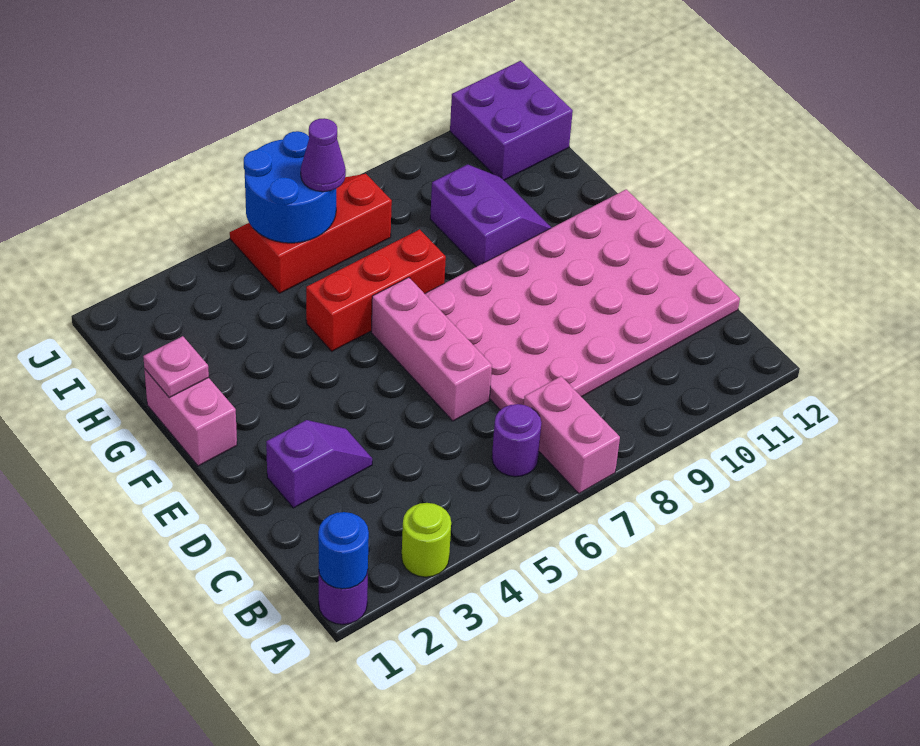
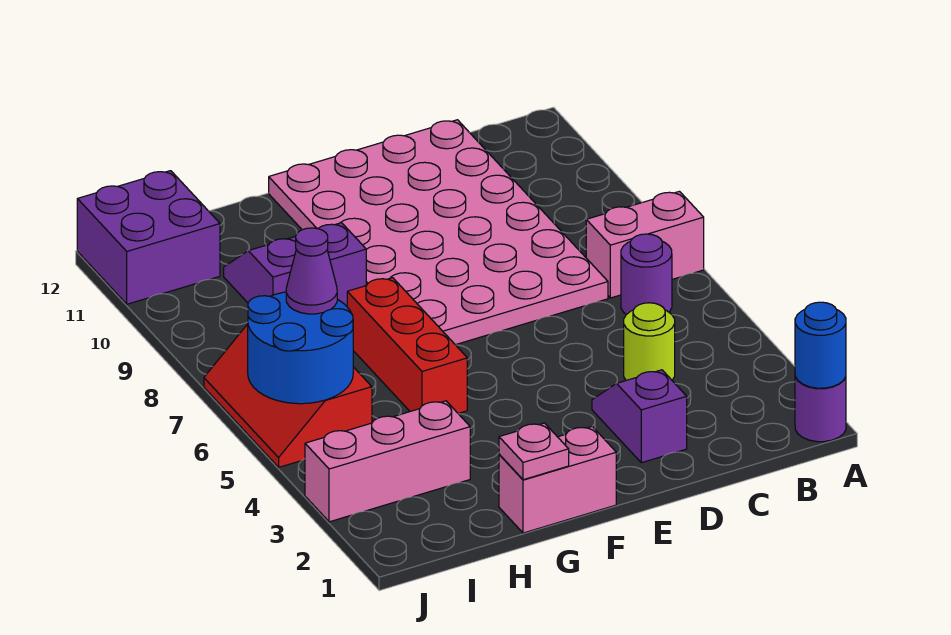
lime 1x1 round brick [402,503,451,577] -> lime 1x1 round brick moved to [624,303,675,380]
pink 1x3 brick [371,277,492,421] -> pink 1x3 brick moved to [305,401,470,522]

